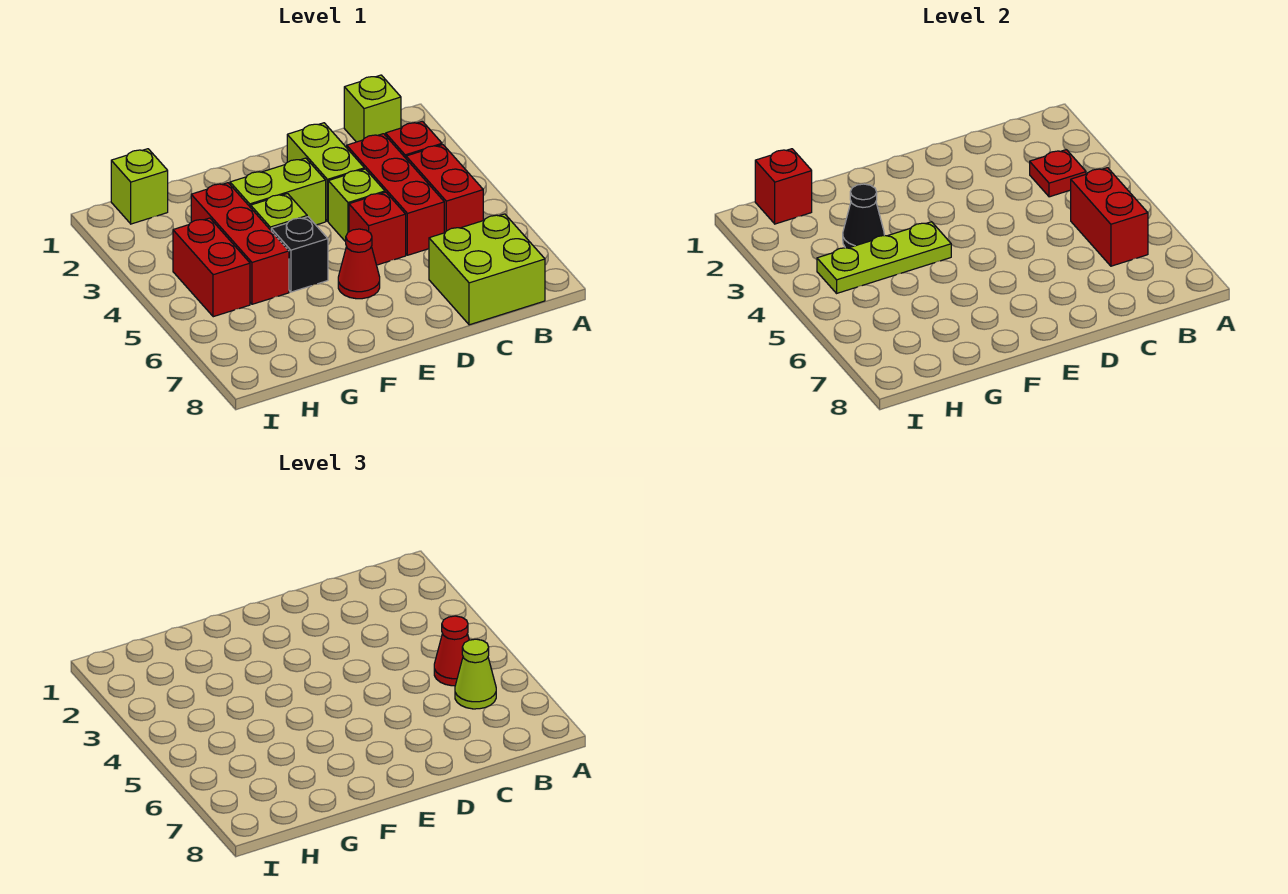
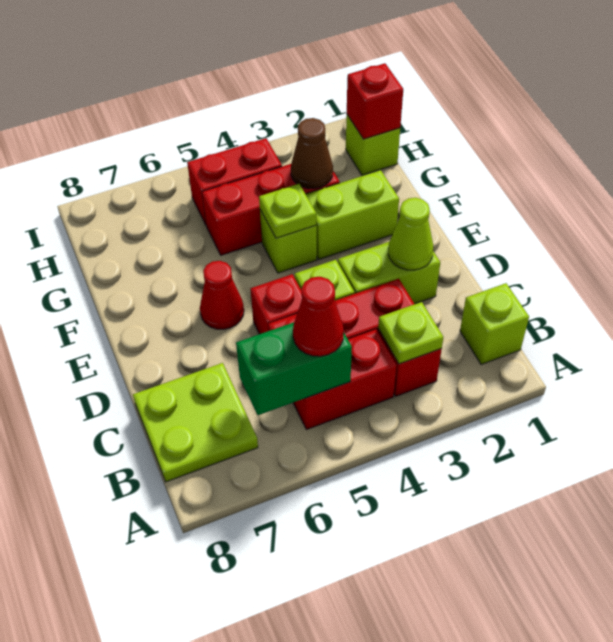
red 1x1 plate [1030,150,1086,197] -> lime 1x1 plate [378,302,443,364]
red 1x2 brick [1071,168,1148,266] -> green 1x2 brick [236,322,352,415]
lime 1x1 cone [455,639,496,709] -> lime 1x1 cone moved to [388,198,433,270]
lime 2x2 brick [429,214,545,325] -> lime 2x2 plate [133,363,258,482]
lime 1x2 brick [230,158,326,225] -> lime 1x2 brick turned to [306,170,399,259]
lime 1x3 plate [817,222,951,293] -> lime 1x1 plate [259,184,316,238]
black 1x1 brick [271,217,328,292] -> none
black 1x1 cone [843,184,884,248] -> brown 1x1 cone [291,118,333,188]

